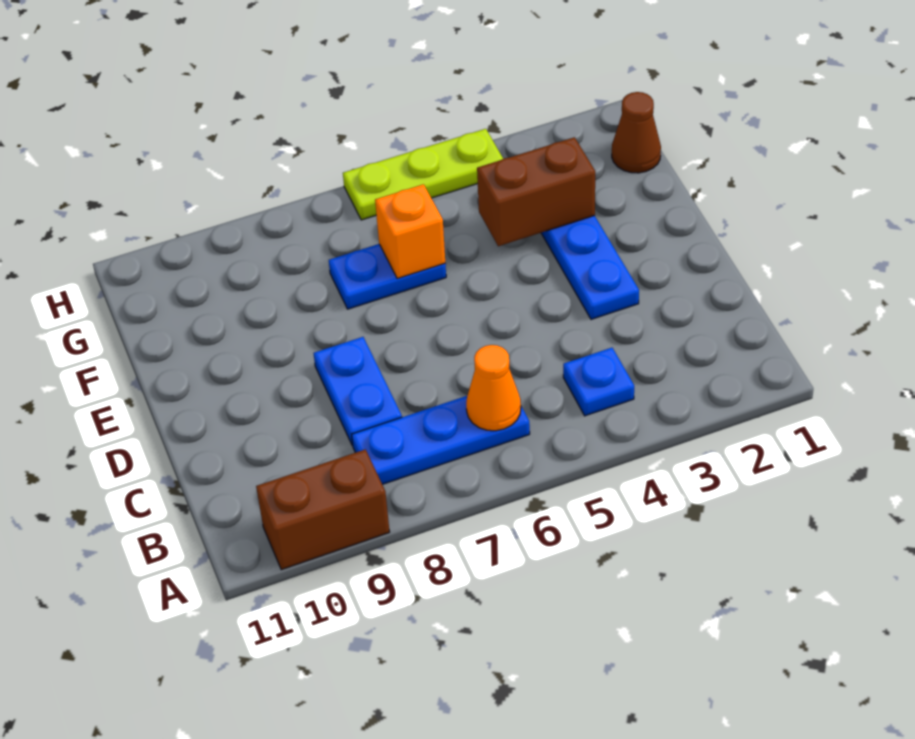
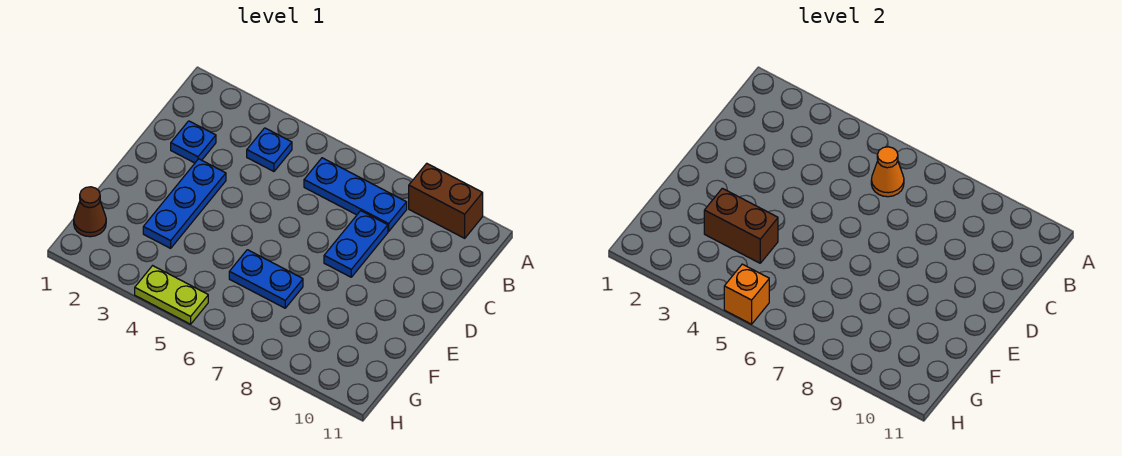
none -> blue 1x1 plate [171,121,216,163]
orange 1x1 brick [375,184,445,279] -> orange 1x1 brick moved to [724,264,769,324]
lime 1x3 plate [343,129,503,220] -> lime 1x2 plate [135,266,208,324]

